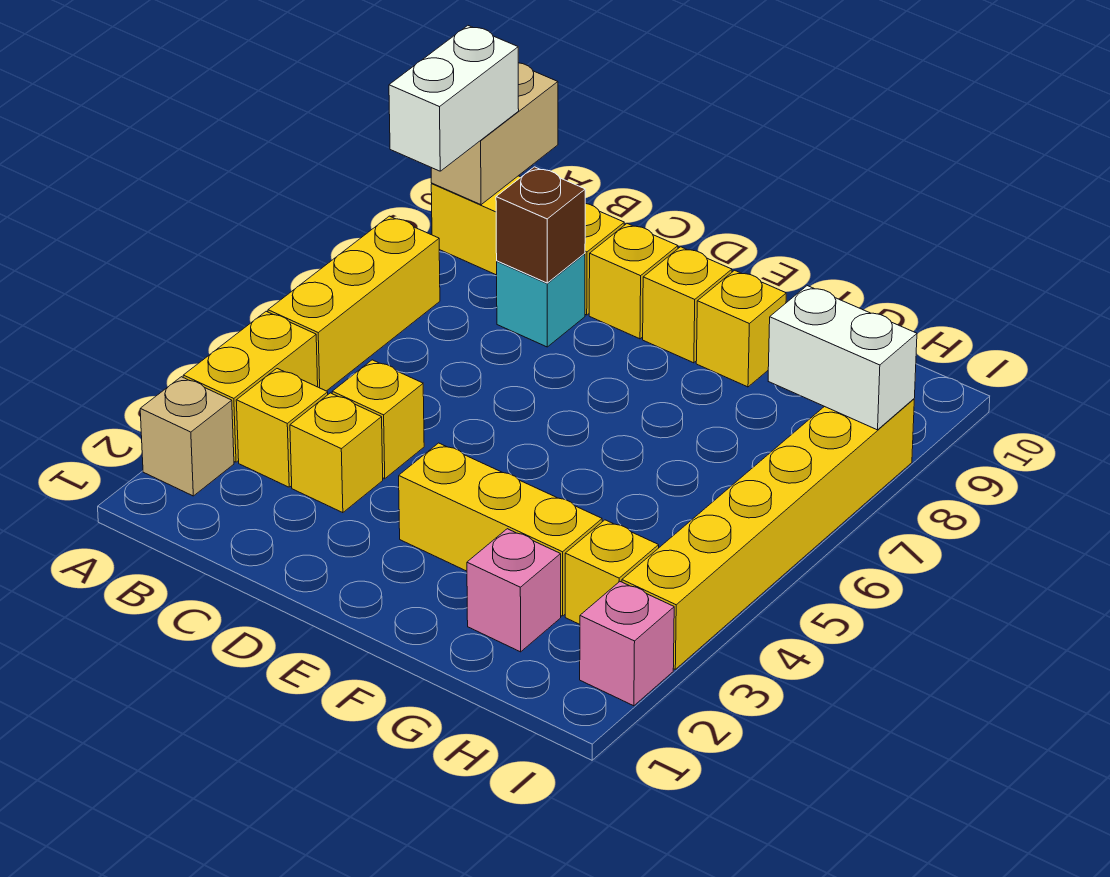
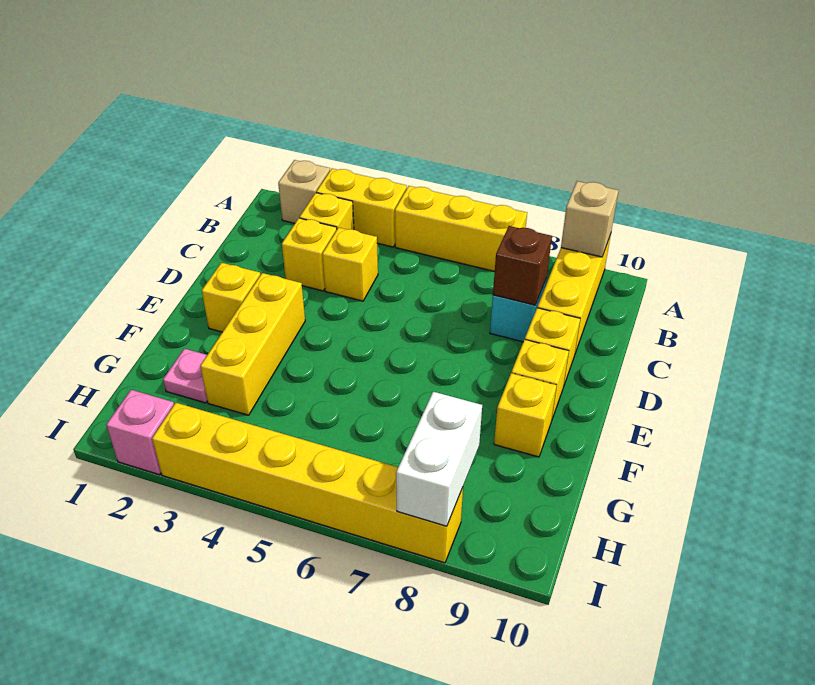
white 1x2 brick [389,26,519,171] -> none
tan 1x2 brick [431,63,558,205] -> tan 1x1 brick [561,181,619,257]
pink 1x1 brick [467,529,561,652] -> pink 1x1 plate [163,349,207,403]
yellow 1x1 brick [565,520,659,624] -> yellow 1x1 brick moved to [202,263,260,332]

